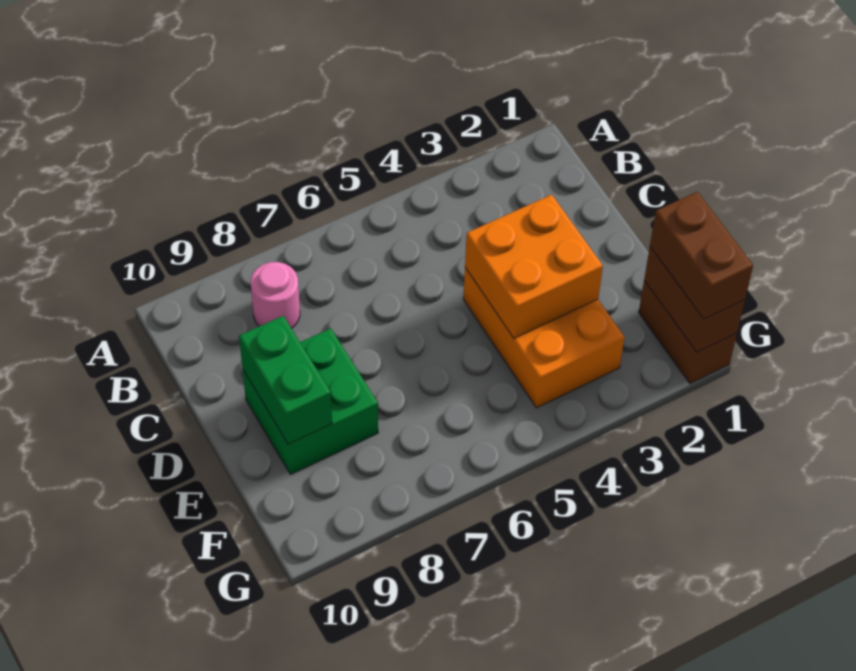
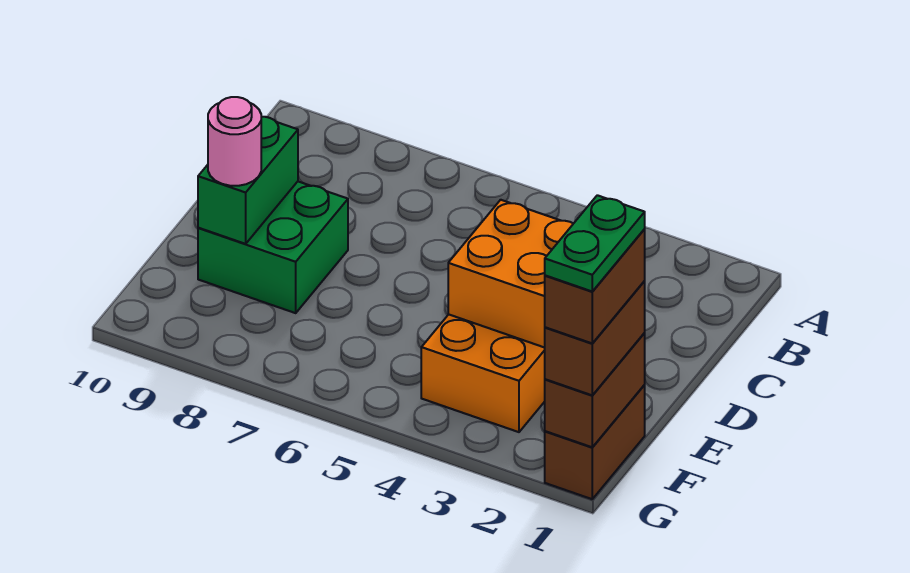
pink 1x1 round brick [251,262,300,328] -> pink 1x1 round brick moved to [208,97,261,186]
none -> brown 1x2 brick [545,229,645,343]
none -> green 1x2 plate [545,195,645,292]

